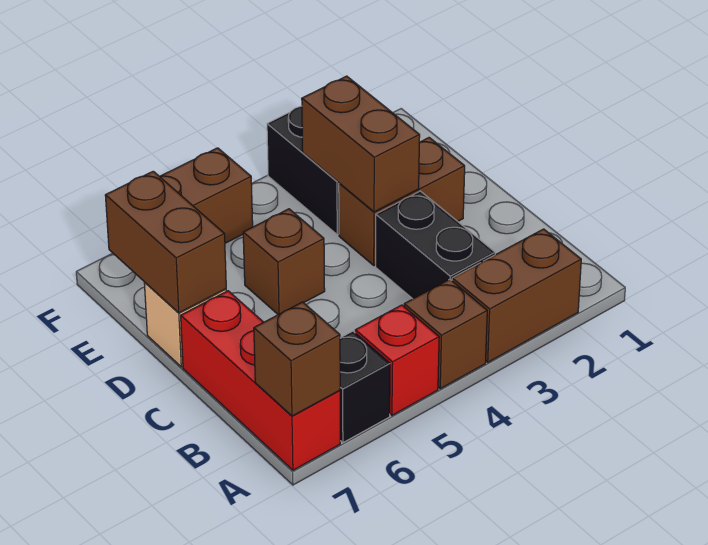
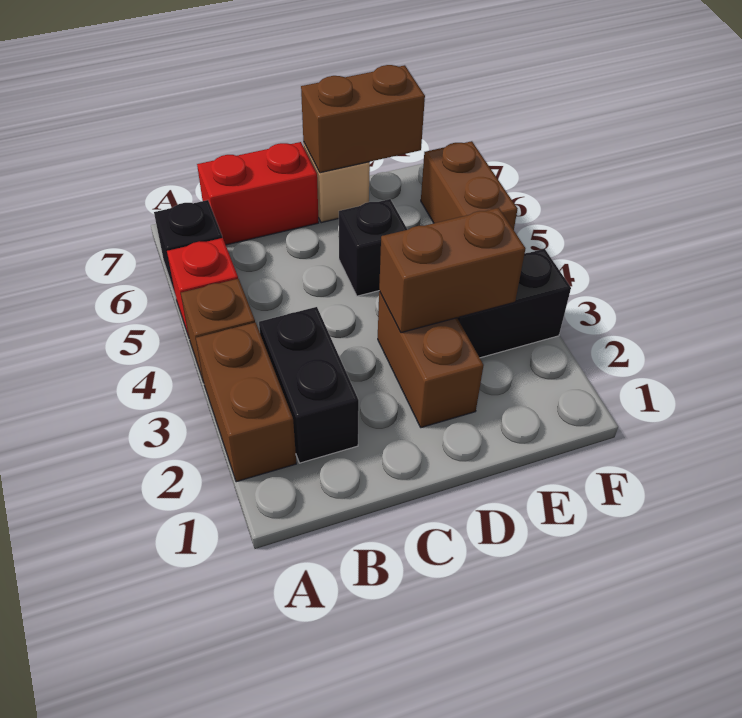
red 1x3 brick [181,291,340,470] -> red 1x2 brick [197,142,319,245]
brown 1x1 brick [254,302,340,416] -> none
black 1x2 brick [376,191,495,299] -> black 1x2 brick turned to [259,307,359,463]
brown 1x1 brick [243,209,325,315] -> black 1x1 brick [339,199,408,296]

